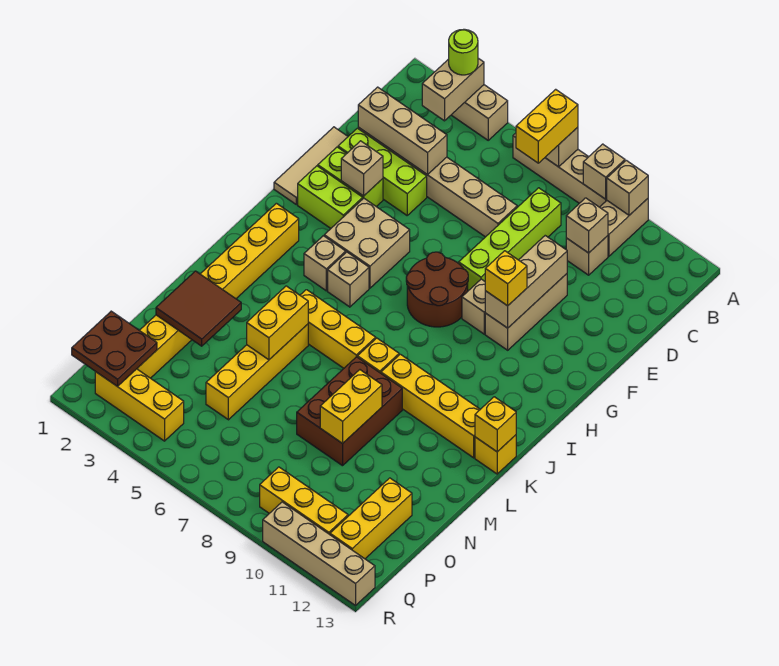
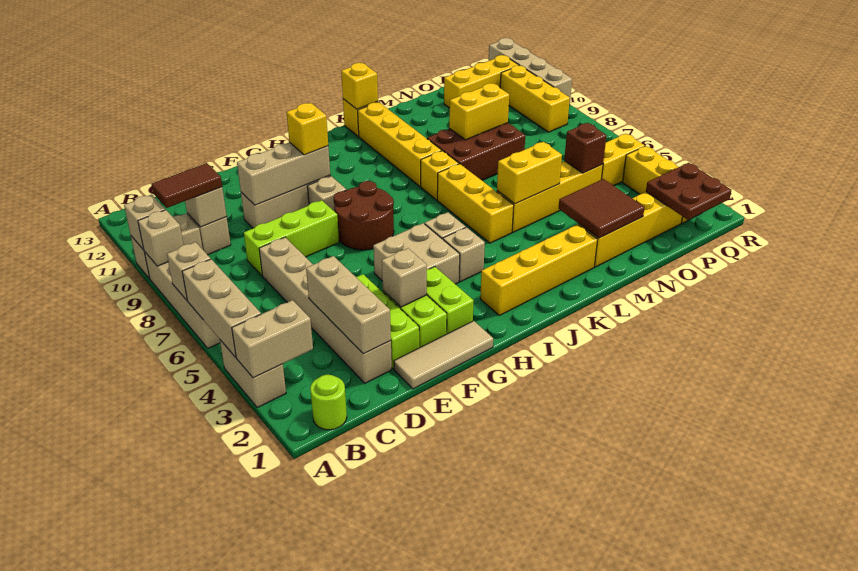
lime 1x1 round brick [449,29,478,75] -> lime 1x1 round brick moved to [310,375,347,430]
none -> tan 1x3 brick [182,259,261,357]
yellow 1x2 brick [516,89,578,163] -> yellow 1x2 brick moved to [601,134,645,186]
none -> brown 1x2 tile [151,163,222,208]
lime 1x4 brick [459,188,561,291] -> lime 1x3 brick [244,200,339,276]
none -> brown 1x1 brick [564,123,607,173]

